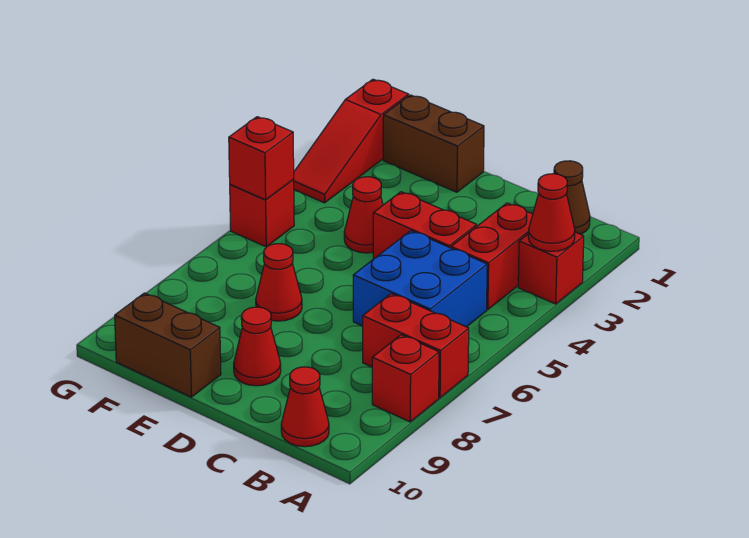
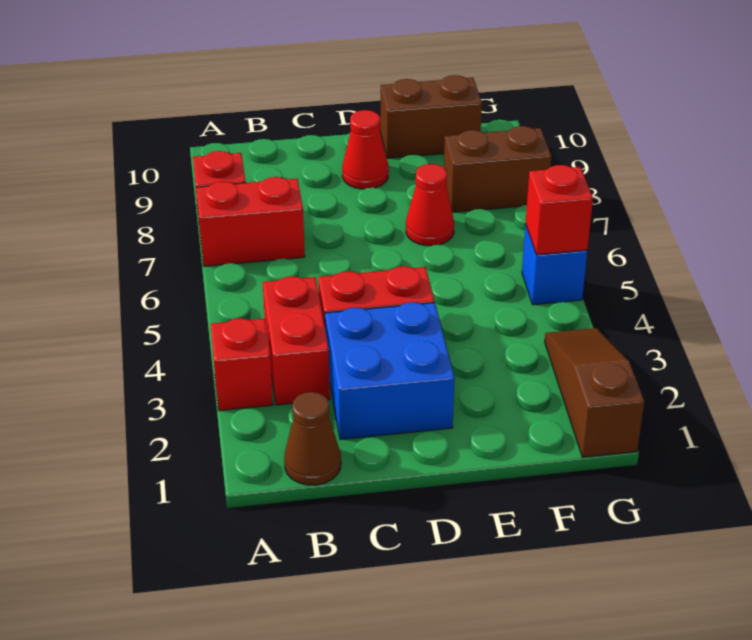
red 1x1 cone [528,174,575,251] -> none
blue 2x2 brick [353,231,487,327] -> blue 2x2 brick moved to [325,302,455,440]
red 1x1 cone [281,367,329,447] -> none
brown 1x2 brick [383,95,484,192] -> brown 1x2 brick moved to [444,126,551,212]
red 1x1 cone [344,177,383,253] -> none
red 1x3 slope [294,79,409,203] -> brown 1x3 slope [545,328,644,457]
red 1x1 brick [230,179,294,247] -> blue 1x1 brick [522,224,587,305]

